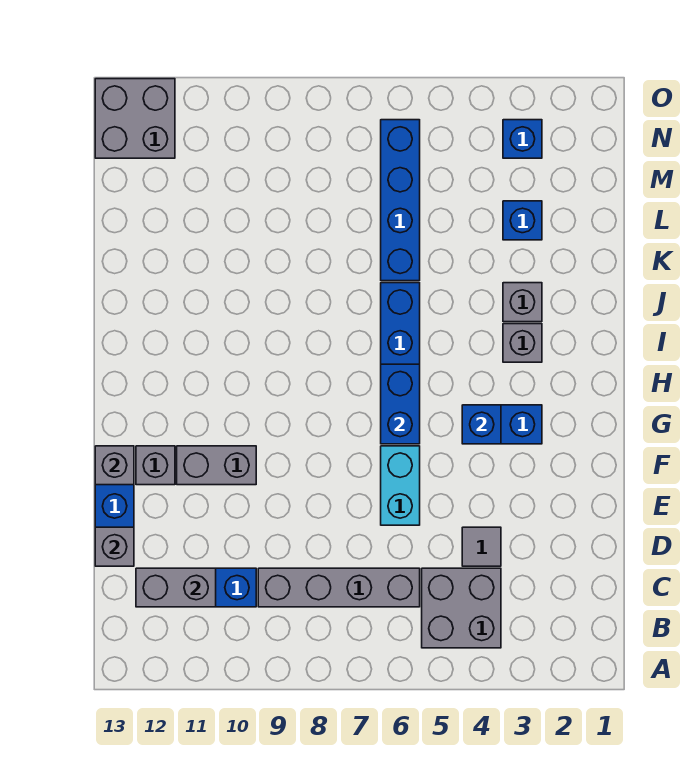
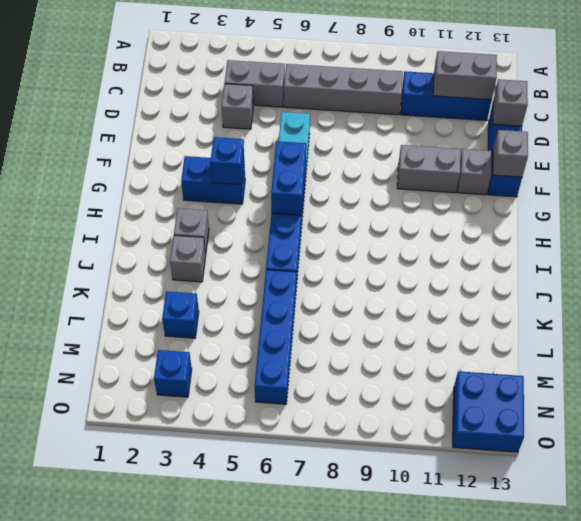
grey 2x2 brick [422,568,501,648] -> grey 1x2 brick [225,60,285,107]
grey 1x1 tile [462,527,501,566] -> grey 1x1 brick [222,84,253,129]
grey 2x2 brick [95,79,175,158] -> blue 2x2 brick [453,371,524,452]

